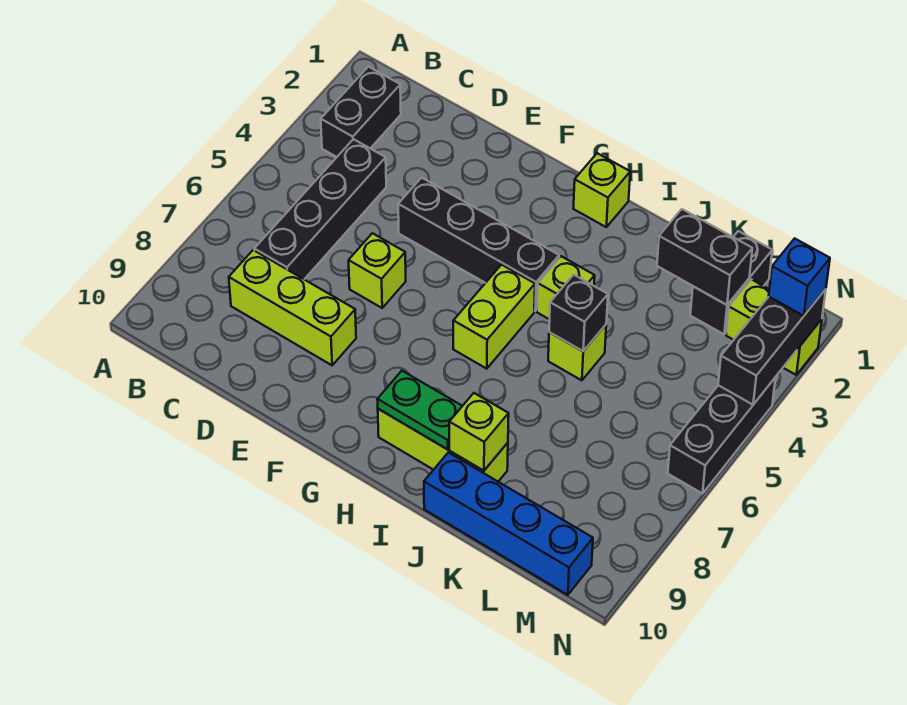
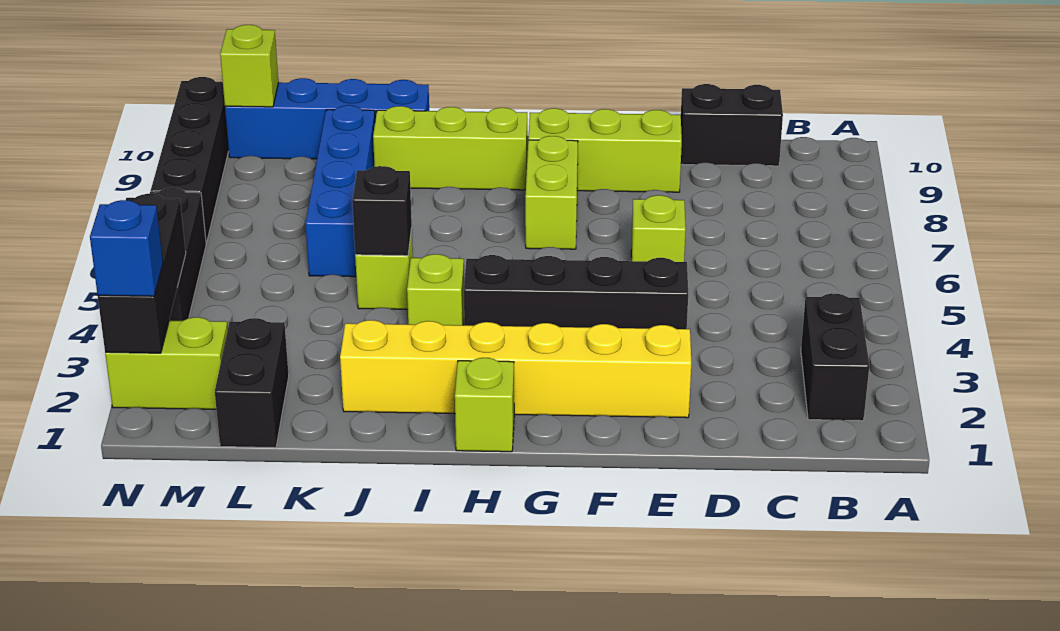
black 1x4 brick [254,139,386,279] -> black 1x4 brick moved to [151,77,229,243]
lime 1x3 brick [229,250,356,365] -> lime 1x3 brick moved to [528,108,682,192]
none -> yellow 1x6 brick [340,320,691,418]
lime 1x2 brick [453,265,535,369] -> lime 1x2 brick moved to [525,136,578,249]
green 1x2 plate [377,371,462,449] -> none
lime 1x1 brick [449,393,509,471] -> lime 1x1 brick moved to [220,25,279,107]
black 1x2 brick [657,209,752,305] -> black 1x2 brick moved to [681,84,783,166]
none -> blue 1x4 brick [305,105,375,277]

